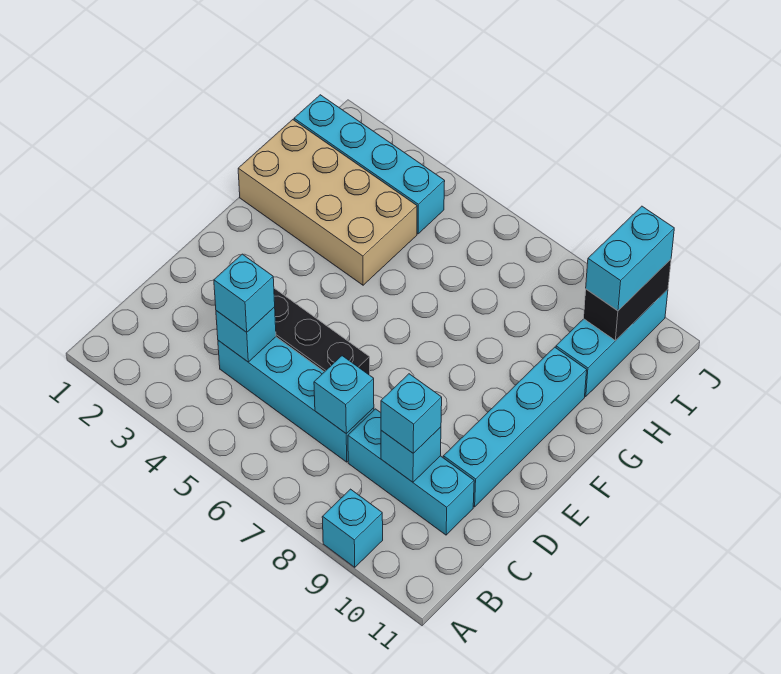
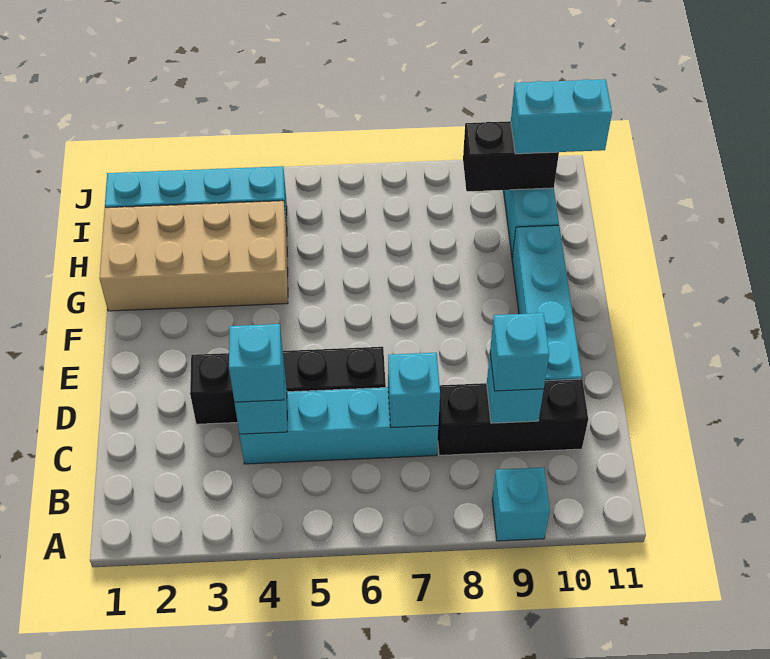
cyan 1x3 brick [348,409,474,535] -> black 1x3 brick [438,379,588,455]
black 1x2 brick [584,259,671,341] -> black 1x2 brick turned to [463,121,559,191]
cyan 1x2 brick [586,206,674,311] -> cyan 1x2 brick turned to [511,79,612,154]

